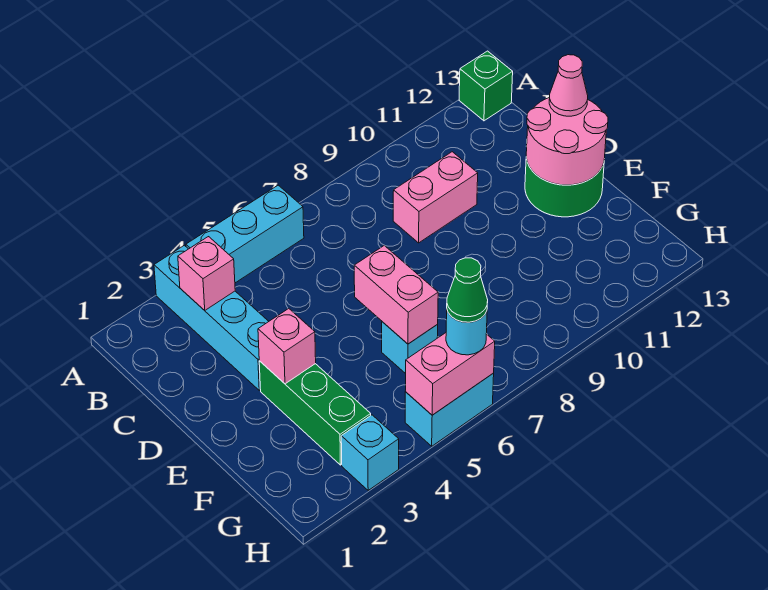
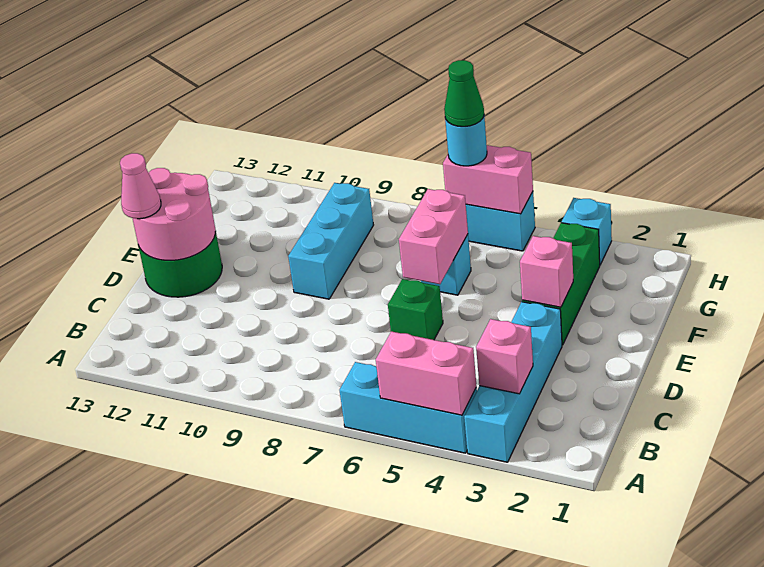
green 1x1 brick [459,51,513,121] -> green 1x1 brick moved to [388,279,443,340]
pink 1x2 brick [393,152,478,243] -> pink 1x2 brick moved to [376,332,477,415]
none -> cyan 1x3 brick [288,183,373,299]

